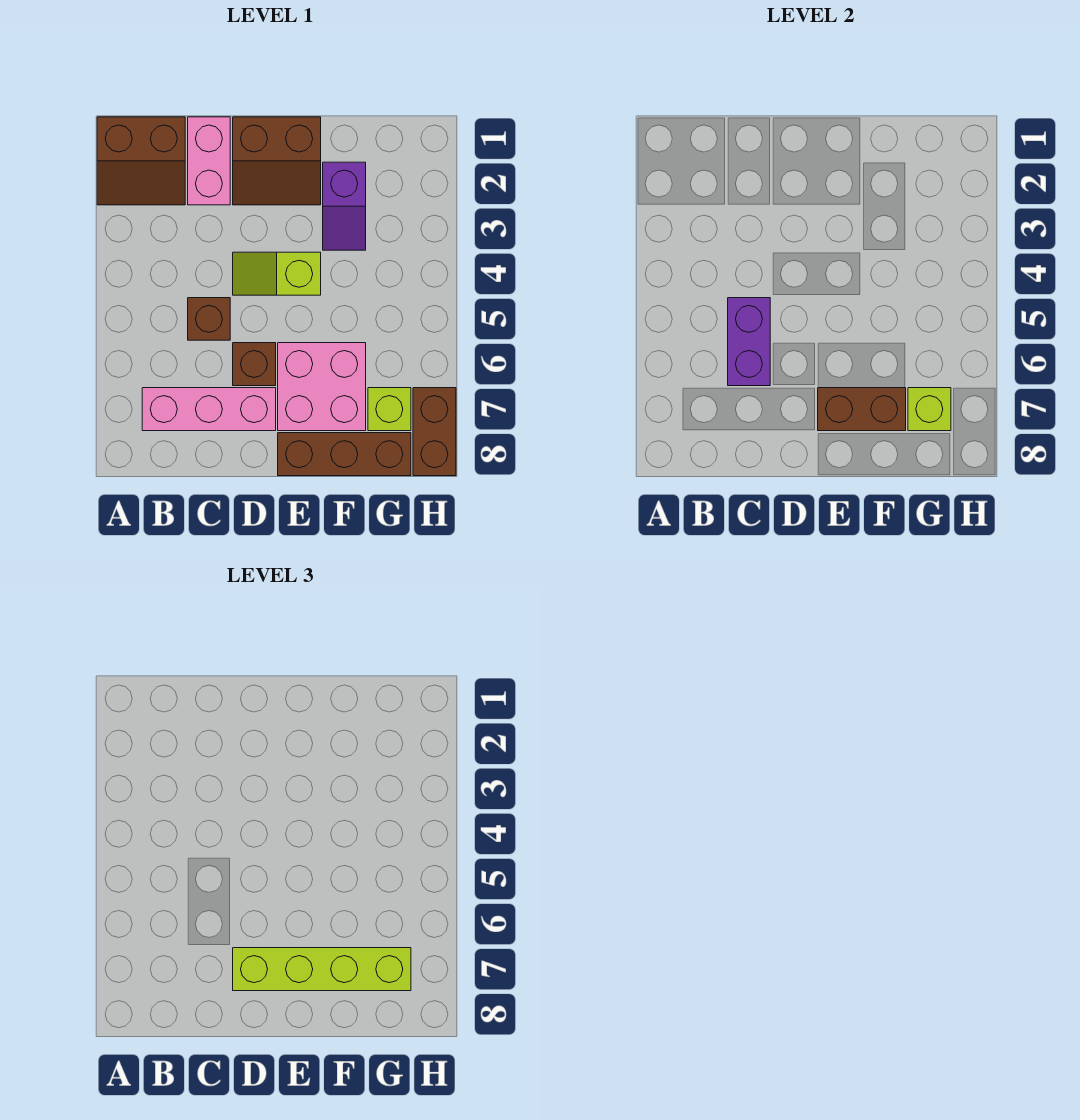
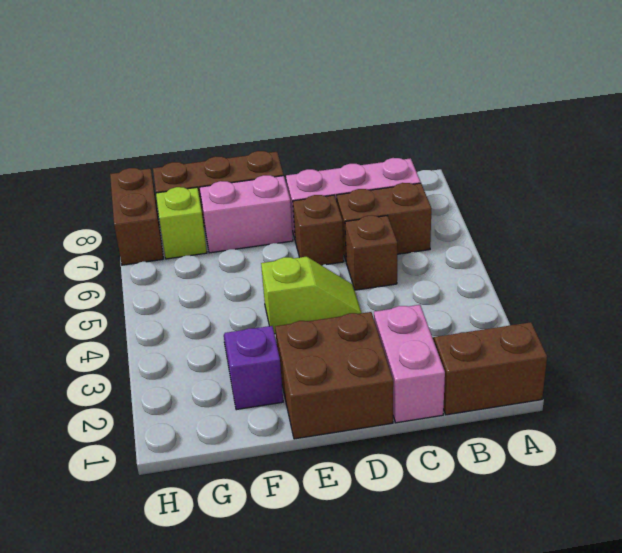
purple 1x2 brick [728,298,770,386] -> none
brown 2x2 slope [233,117,321,205] -> brown 2x2 brick [275,312,393,439]
lime 1x4 brick [233,948,411,991] -> none
pink 2x2 brick [278,343,366,431] -> pink 1x2 brick [200,175,293,253]
brown 1x2 brick [818,388,906,431] -> brown 1x2 brick moved to [337,183,431,260]
lime 1x1 brick [908,388,951,431] -> none

